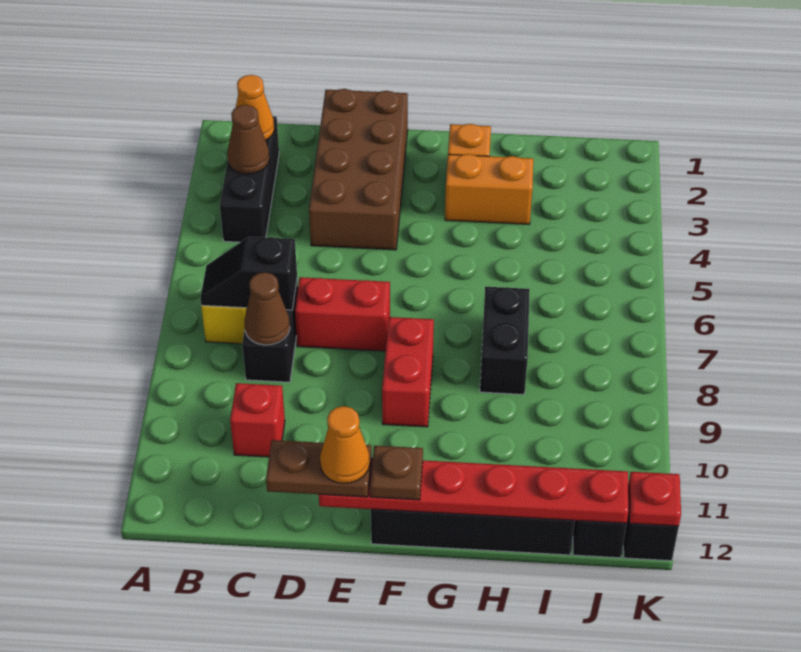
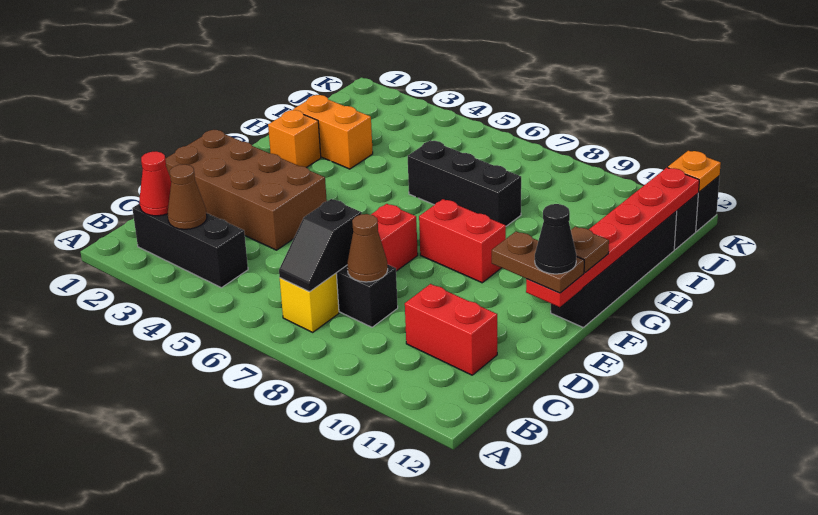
orange 1x1 cone [236,75,274,140] -> red 1x1 cone [139,151,171,216]
red 1x1 brick [230,383,285,457] -> red 1x2 brick [405,284,497,375]
brown 1x2 plate [266,440,372,497] -> brown 1x2 plate turned to [492,231,584,293]
orange 1x1 cone [320,406,370,483] -> black 1x1 cone [535,204,576,274]
orange 1x2 brick [445,154,533,224] -> orange 1x2 brick turned to [293,95,373,169]
black 1x2 brick [480,287,530,394] -> black 1x3 brick [408,140,521,226]
red 1x1 plate [629,472,681,526] -> orange 1x1 plate [668,151,721,192]

